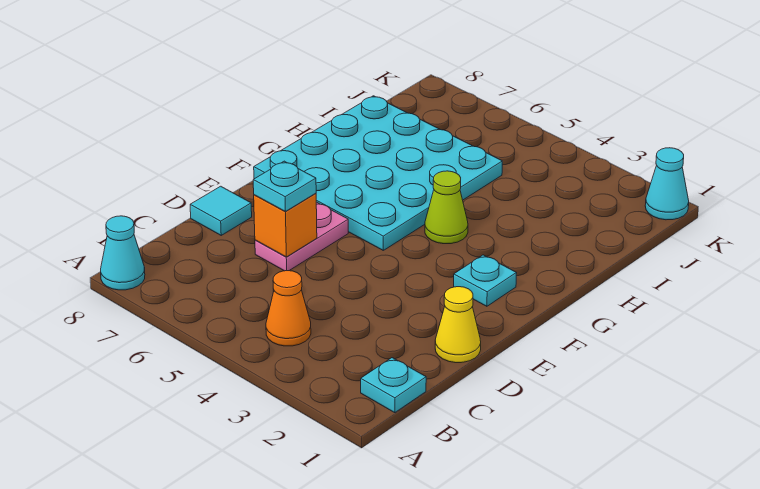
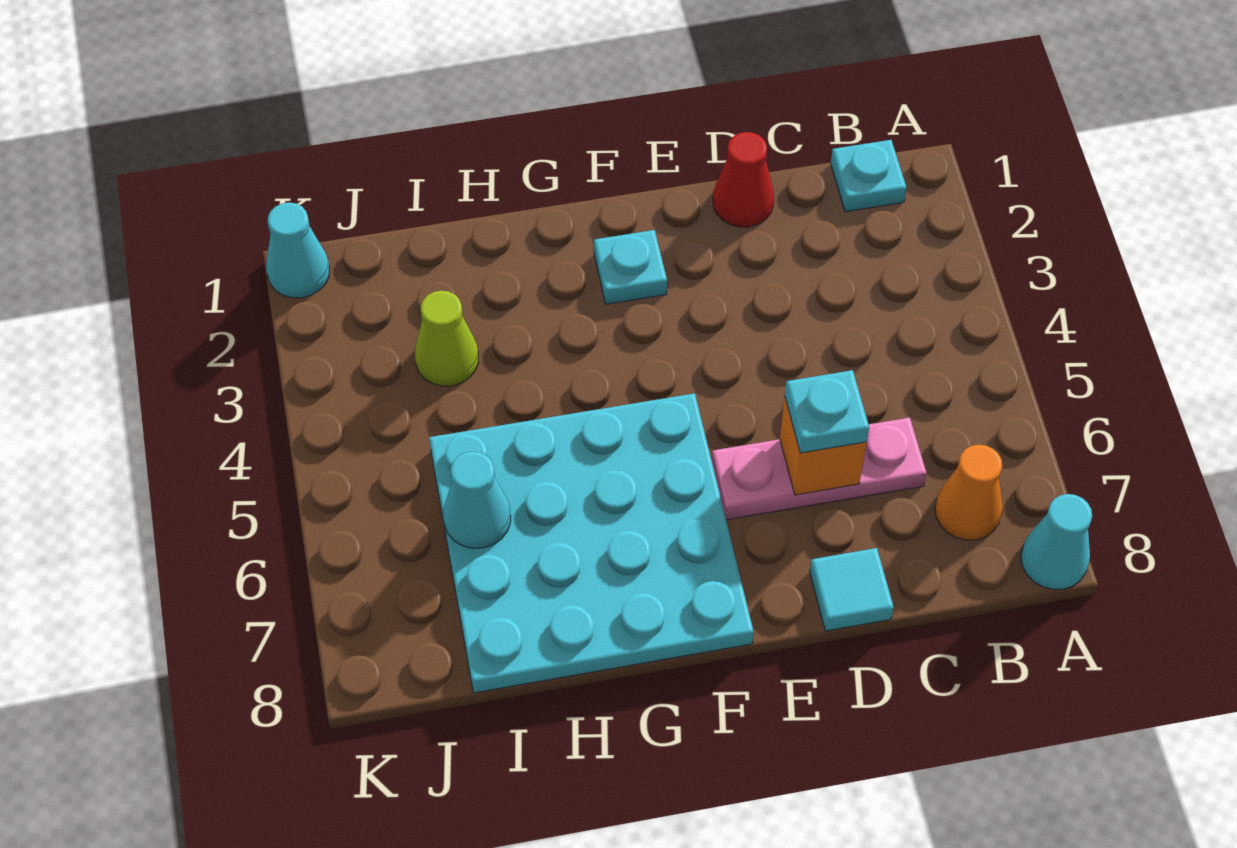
orange 1x1 cone [266,271,311,346] -> orange 1x1 cone moved to [935,445,1003,540]
yellow 1x1 cone [435,287,481,363] -> red 1x1 cone [713,132,774,227]
pink 1x2 plate [255,203,348,271] -> pink 1x3 plate [712,417,927,520]
lime 1x1 cone [425,171,468,244] -> lime 1x1 cone moved to [415,291,478,386]
none -> cyan 1x1 cone [444,451,511,548]

